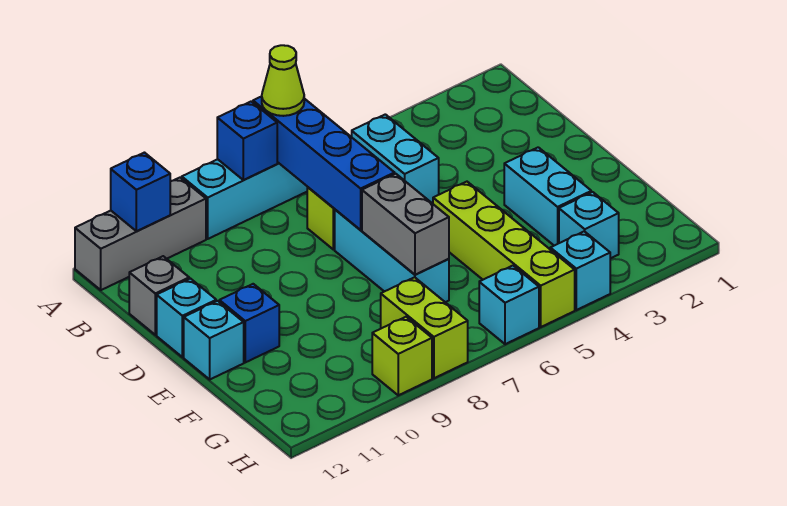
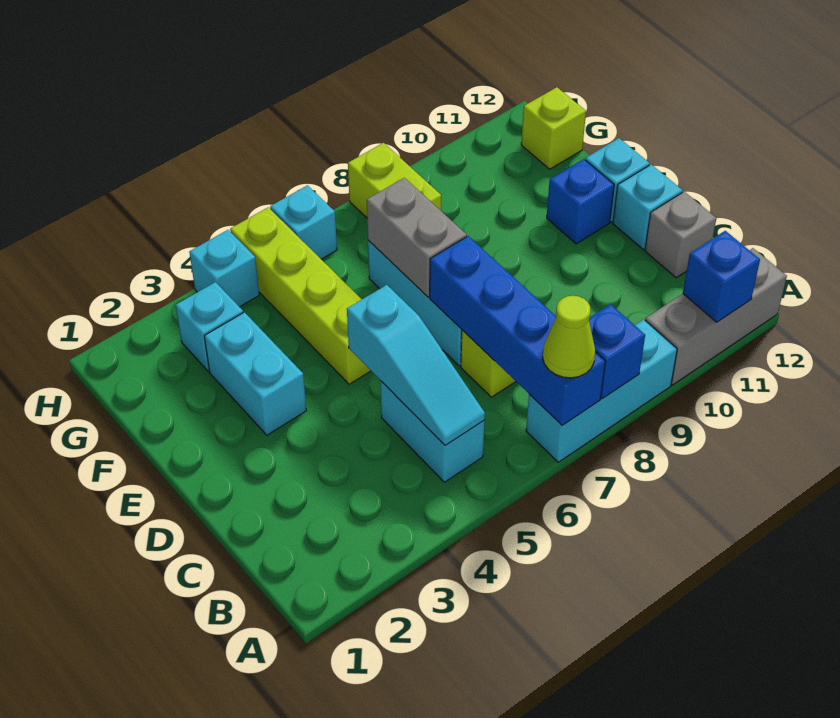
none -> cyan 1x3 slope [347,285,485,445]
lime 1x1 brick [372,317,432,395] -> lime 1x1 brick moved to [521,87,586,169]

